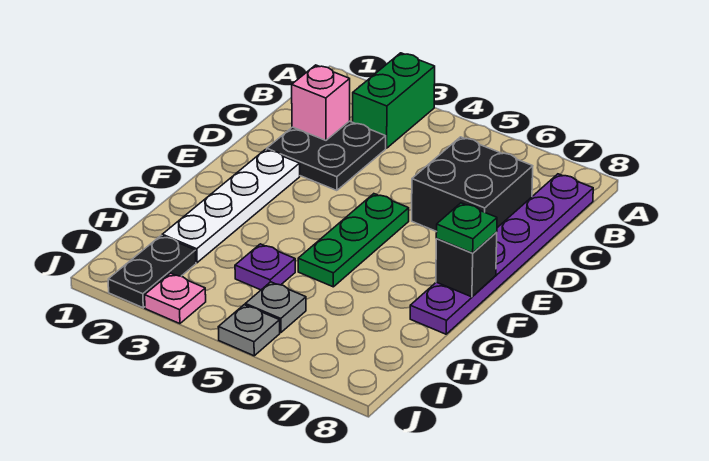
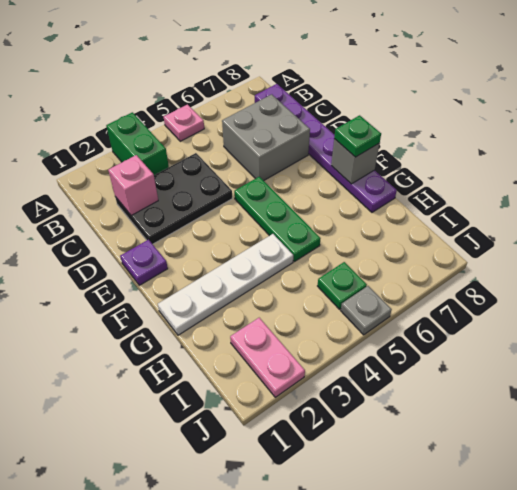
black 2x2 plate [267,121,386,191] -> black 2x3 plate [115,153,232,244]
black 2x2 brick [412,137,533,232] -> grey 2x2 brick [222,94,310,181]
white 1x4 plate [162,149,300,263] -> white 1x4 plate turned to [158,234,293,335]
black 1x1 brick [436,232,497,297] -> grey 1x1 brick [331,139,379,184]
purple 1x1 plate [235,244,295,290] -> purple 1x1 plate moved to [120,240,168,285]
black 1x2 plate [108,236,196,308] -> pink 1x2 plate [230,318,305,397]
grey 1x1 plate [245,282,306,332] -> green 1x1 plate [318,262,367,309]
pink 1x1 plate [145,273,206,324] -> pink 1x1 plate moved to [164,105,204,141]

